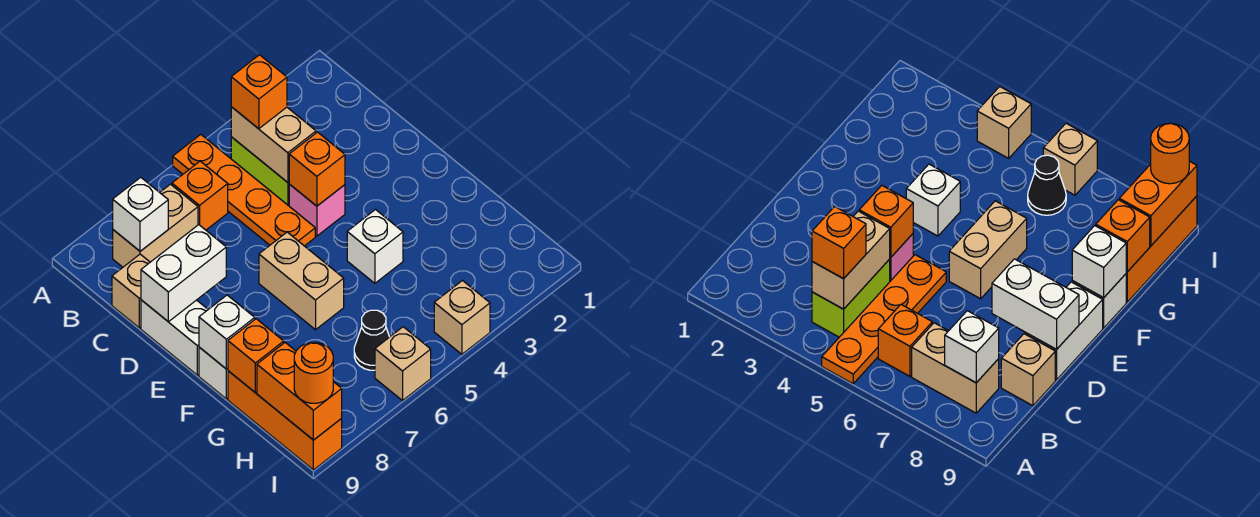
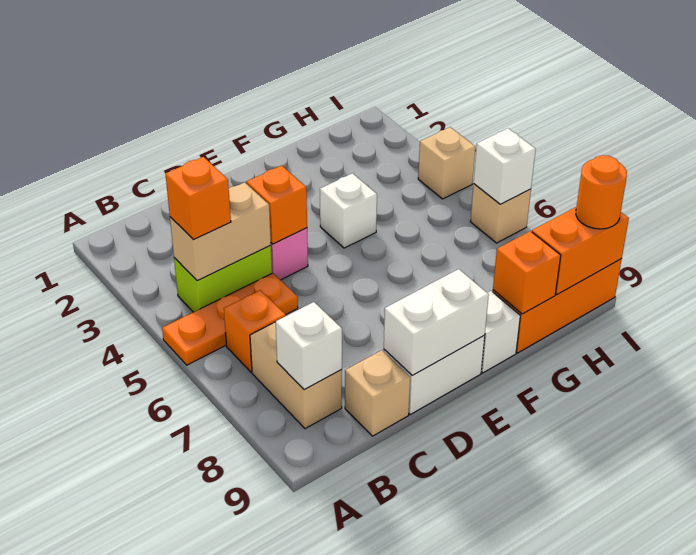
orange 1x4 plate [173,135,315,246] -> orange 1x3 plate [162,273,298,365]
white 1x2 brick [141,225,226,322] -> white 1x2 brick turned to [384,269,489,375]
tan 1x2 brick [259,232,344,330] -> none
white 1x1 brick [199,295,255,369] -> white 1x1 brick moved to [474,128,536,204]
black 1x1 cone [354,310,389,370] -> none

